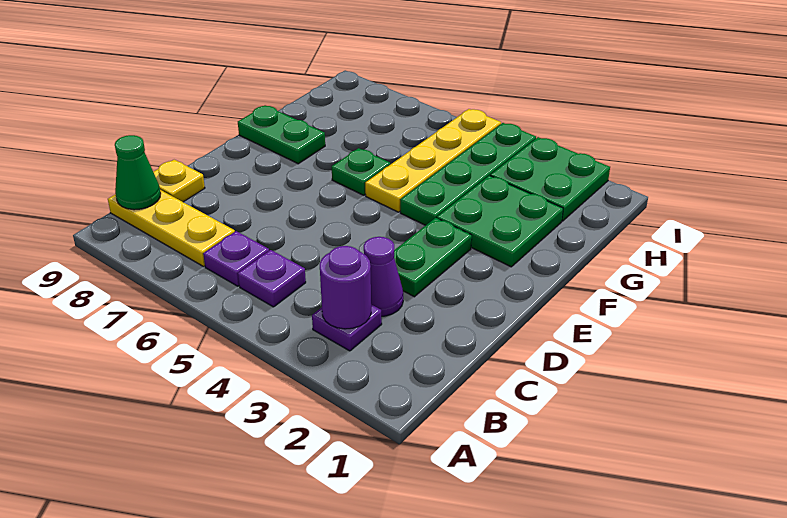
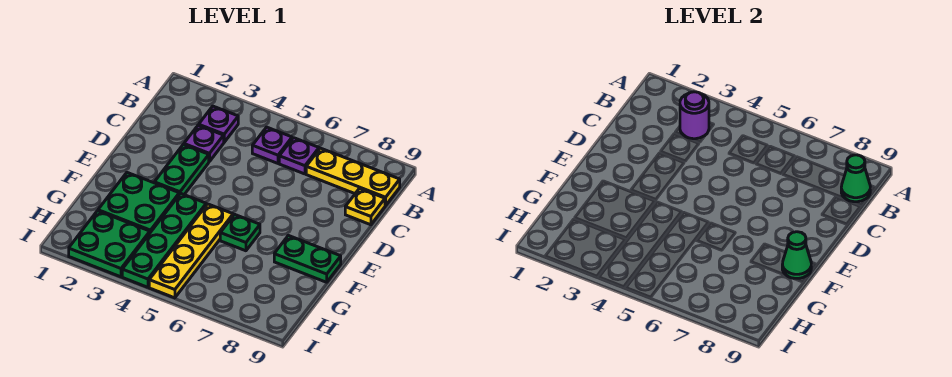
purple 1x1 cone [364,237,403,316] -> purple 1x1 plate [184,125,224,162]
none -> green 1x1 cone [782,232,811,278]

